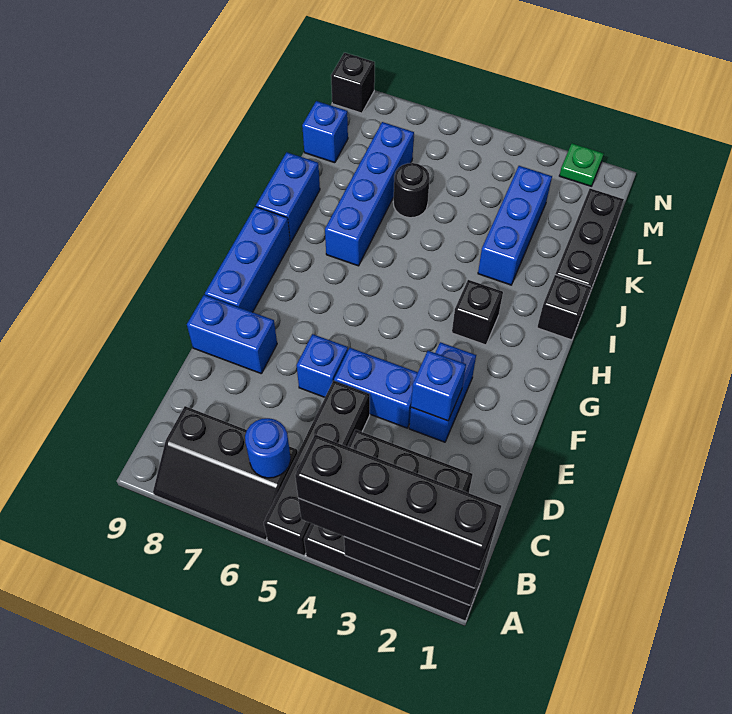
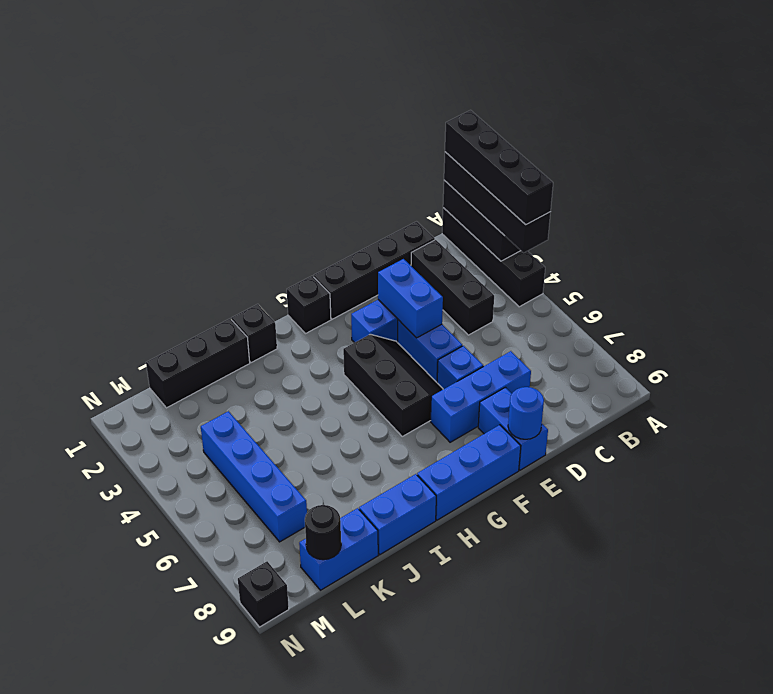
black 1x4 brick [264,381,370,556] -> black 1x4 brick moved to [314,222,435,319]
black 2x3 slope [153,406,298,540] -> black 2x3 slope moved to [343,334,443,436]
blue 1x1 round brick [245,418,291,478] -> blue 1x1 round brick moved to [508,387,544,439]
blue 1x1 brick [411,351,466,421] -> blue 1x2 brick [378,259,443,338]
black 1x1 brick [452,280,503,345] -> black 1x1 brick moved to [287,276,331,334]
blue 1x4 brick [325,122,414,266] -> blue 1x4 brick turned to [201,411,307,542]
blue 1x3 brick [478,166,552,285] -> blue 1x3 brick moved to [431,351,531,442]
black 1x1 round brick [393,163,430,218] -> black 1x1 round brick moved to [305,505,341,560]
blue 1x1 brick [302,101,348,163] -> blue 1x2 brick [299,508,378,590]
green 1x1 plate [559,143,604,186] -> none

